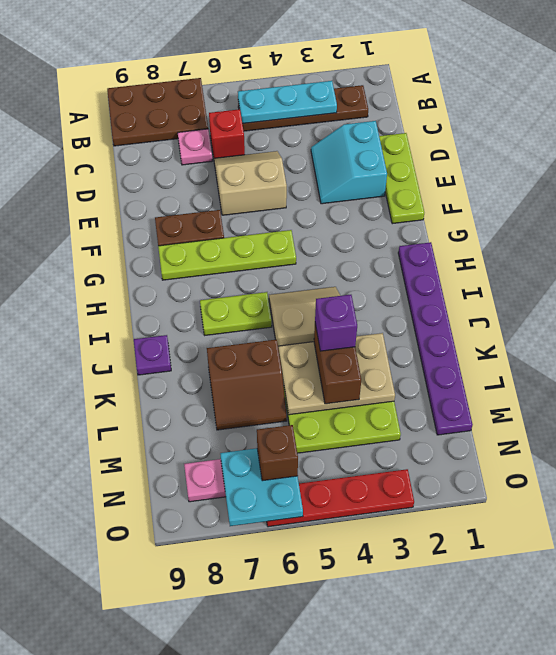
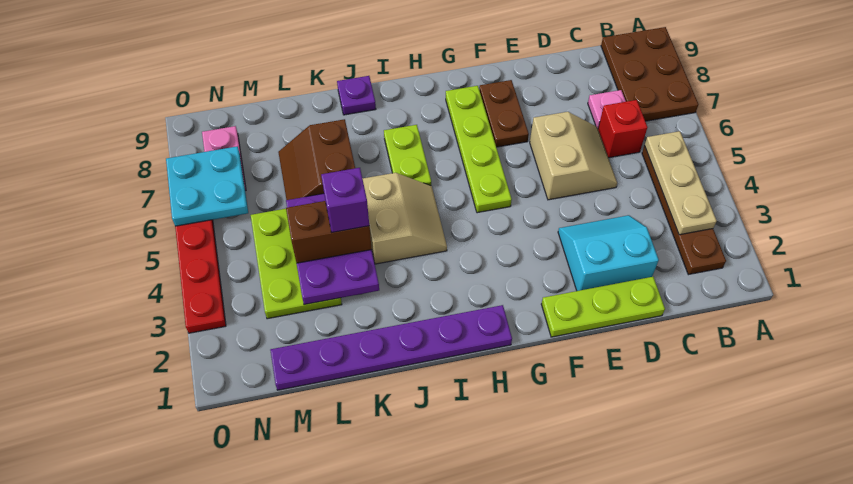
cyan 1x3 plate [238,81,337,124] -> tan 1x3 plate [645,131,717,235]
tan 2x3 plate [279,333,395,415] -> purple 2x3 plate [286,194,379,305]
brown 1x1 brick [257,425,298,481] -> none

